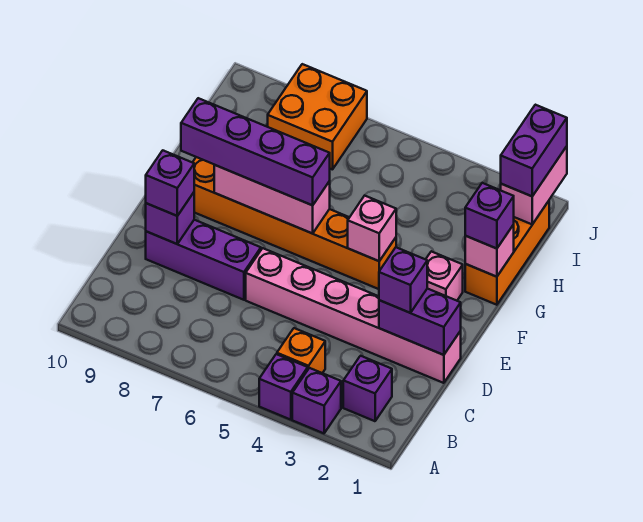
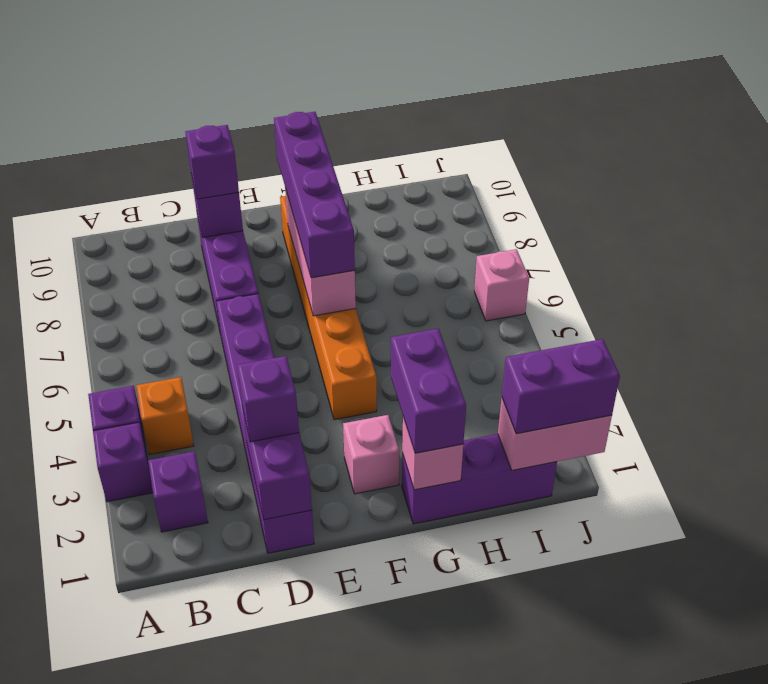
pink 1x6 brick [246,248,461,383] -> purple 1x6 brick [216,294,314,553]
pink 1x1 brick [348,195,396,261] -> pink 1x1 brick moved to [474,249,529,321]
orange 1x3 brick [465,201,549,305] -> purple 1x3 brick [402,434,557,524]
purple 1x1 brick [465,183,514,249] -> purple 1x2 brick [391,329,466,453]
orange 2x2 brick [268,64,367,170] -> none

